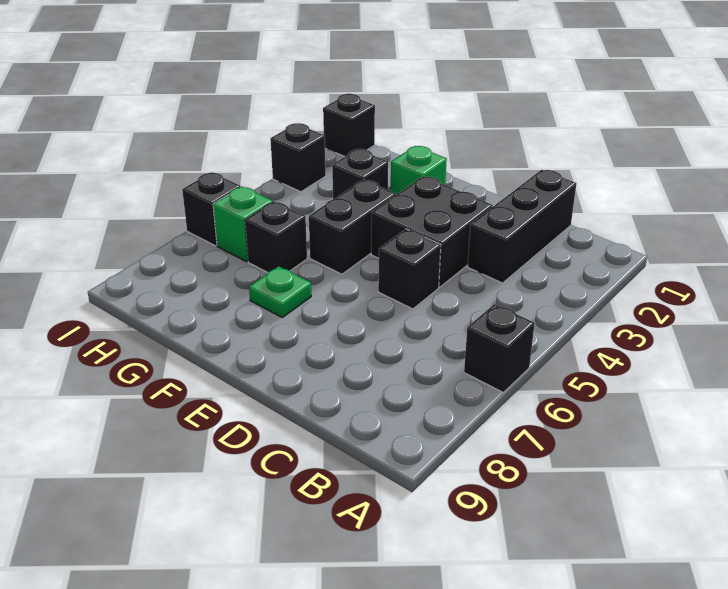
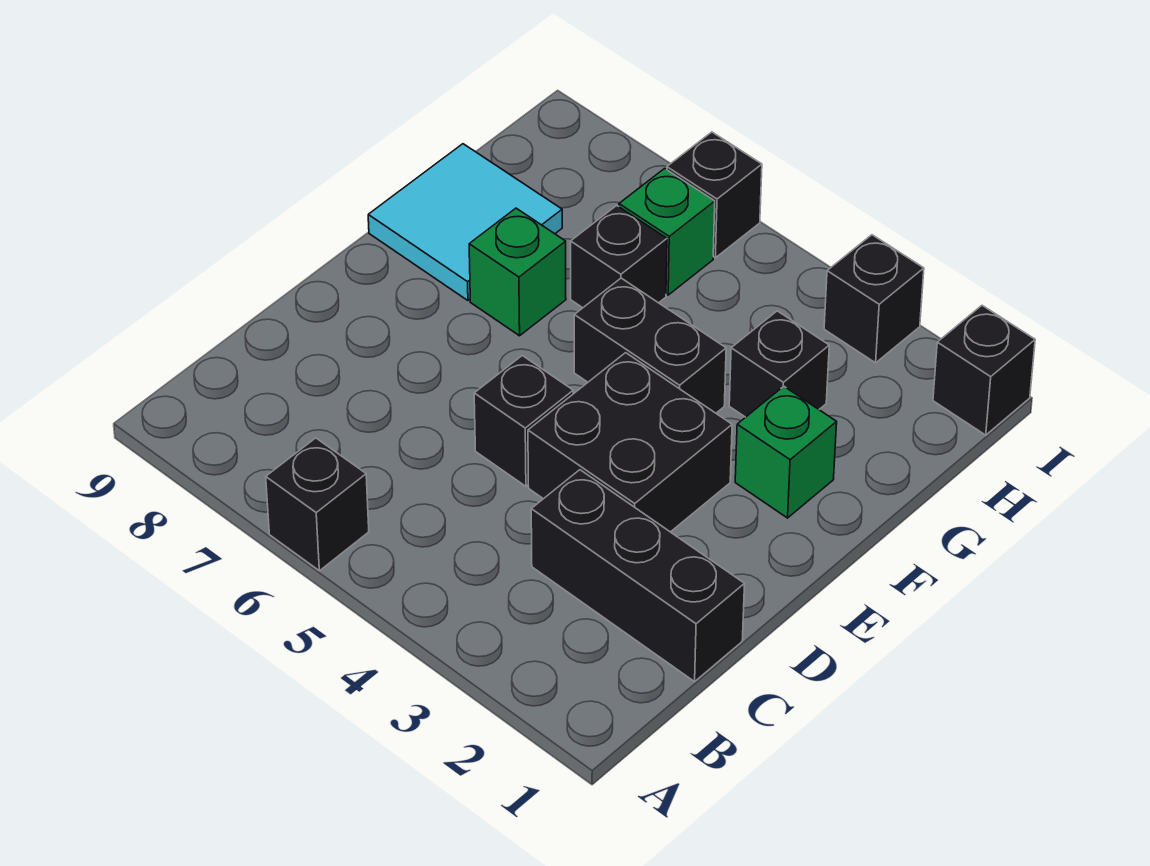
green 1x1 plate [249,266,311,317] -> green 1x1 brick [469,208,566,336]
none -> cyan 2x2 tile [368,144,562,300]

